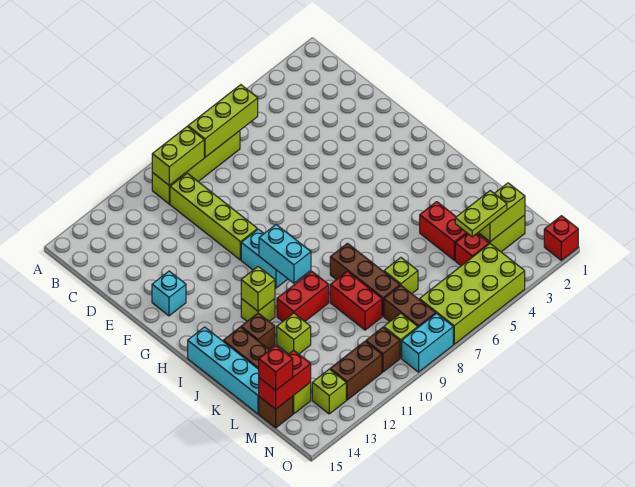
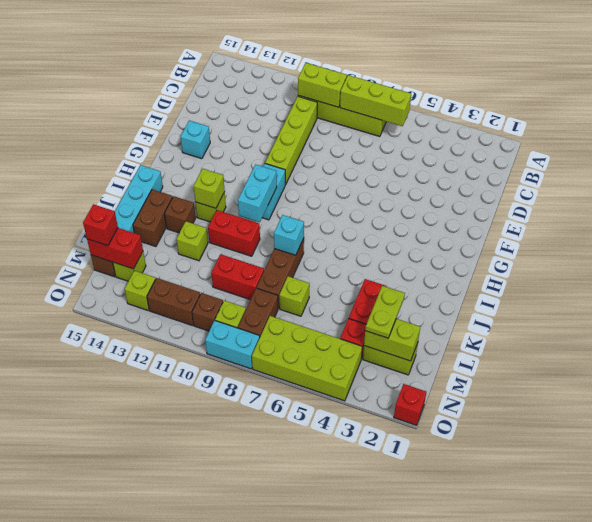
none -> cyan 1x1 brick [274,215,304,255]
red 1x2 brick [330,271,382,330] -> red 1x2 brick turned to [211,254,264,300]
lime 1x2 plate [455,191,507,237] -> lime 1x2 plate turned to [365,286,405,338]

